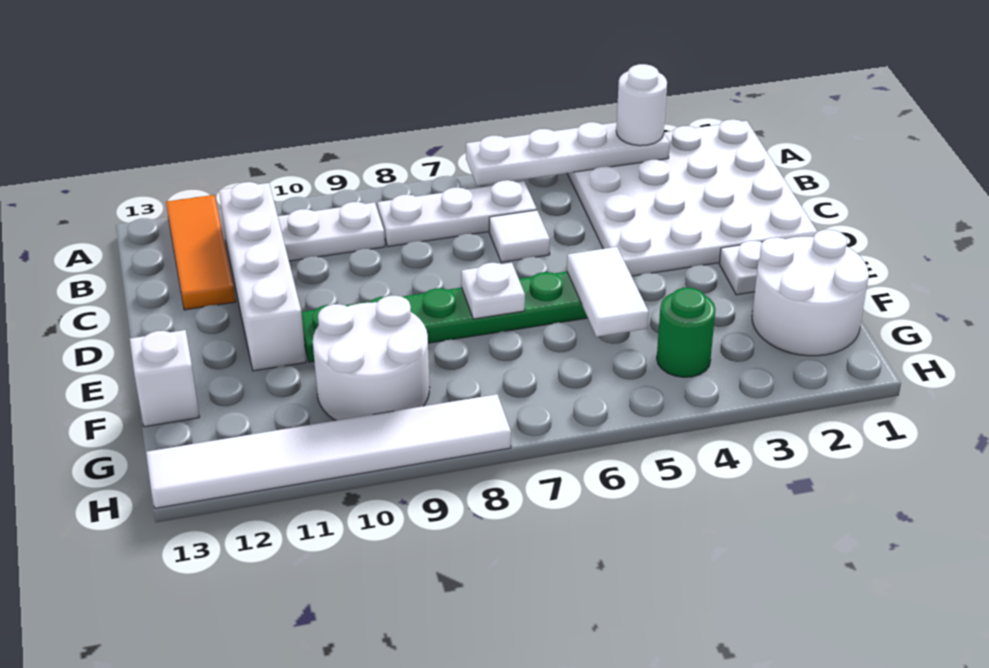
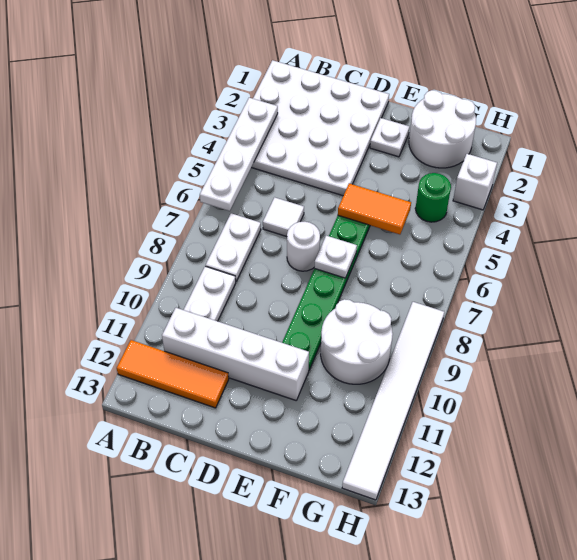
white 1x1 round brick [616,64,667,146] -> white 1x1 round brick moved to [287,222,320,271]
white 1x3 plate [377,180,537,247] -> white 1x2 plate [206,213,261,281]
white 1x2 tile [567,247,649,337] -> orange 1x2 tile [338,183,411,234]
white 1x1 brick [130,330,199,427] -> white 1x1 brick moved to [453,154,497,210]

